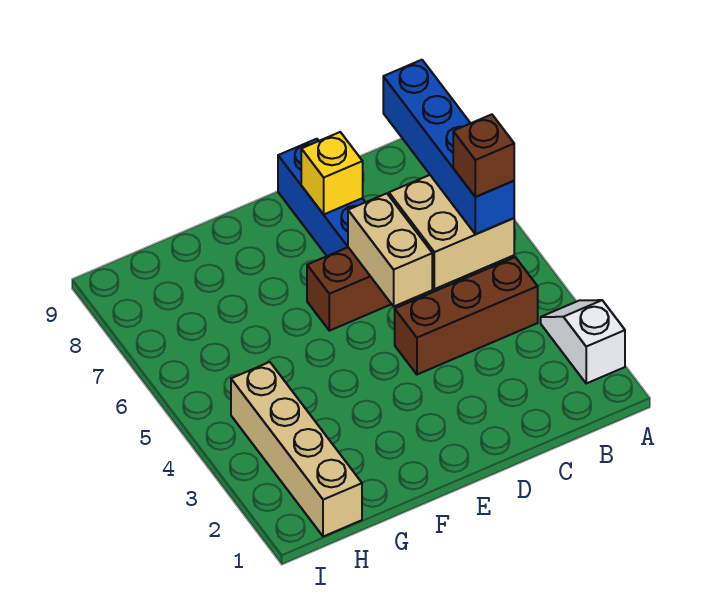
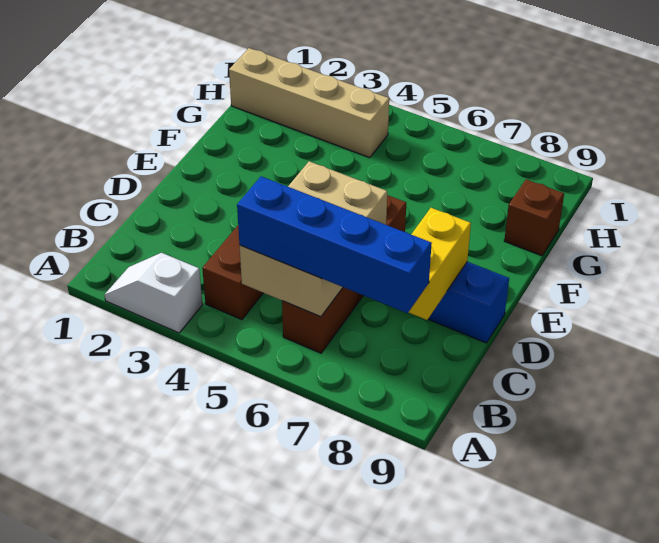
white 1x2 slope [541,300,625,383] -> white 1x2 slope turned to [105,253,202,333]
brown 1x1 brick [453,114,514,197] -> brown 1x1 brick moved to [504,179,564,256]
yellow 1x1 brick [301,132,363,214] -> yellow 1x2 brick [408,208,471,320]

